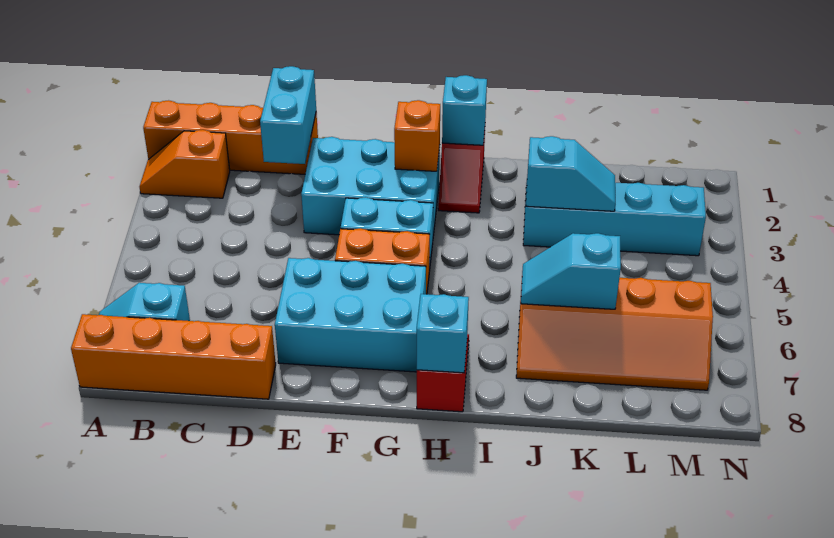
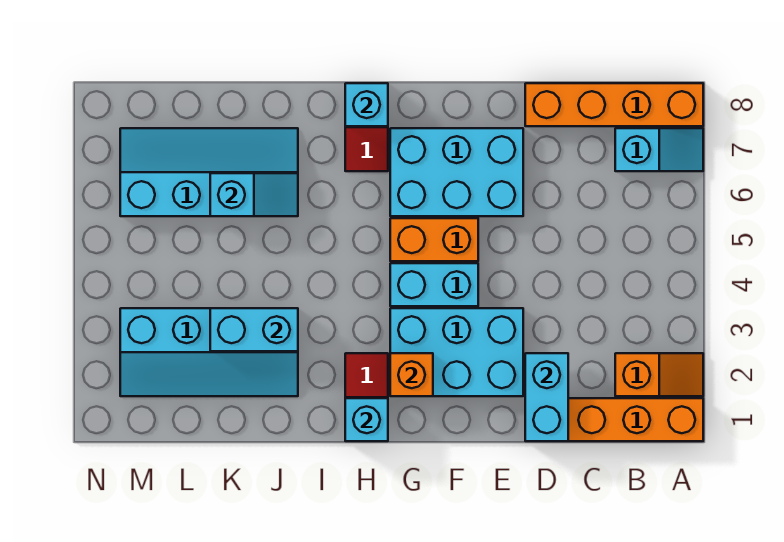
cyan 1x2 slope [526,136,615,211] -> cyan 1x2 brick [210,308,298,351]
orange 2x4 slope [516,278,713,390] -> cyan 2x4 slope [120,128,298,216]

